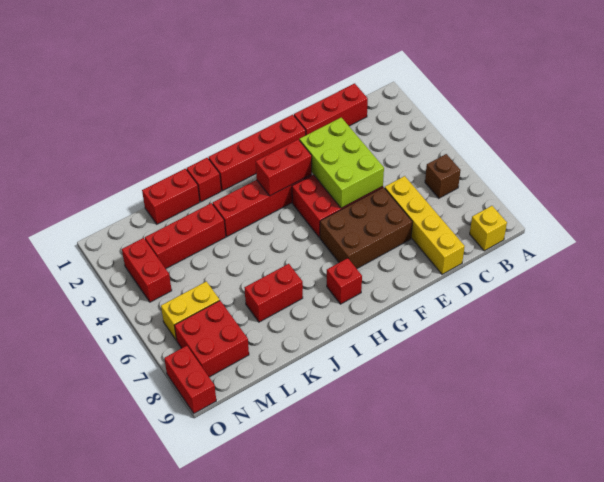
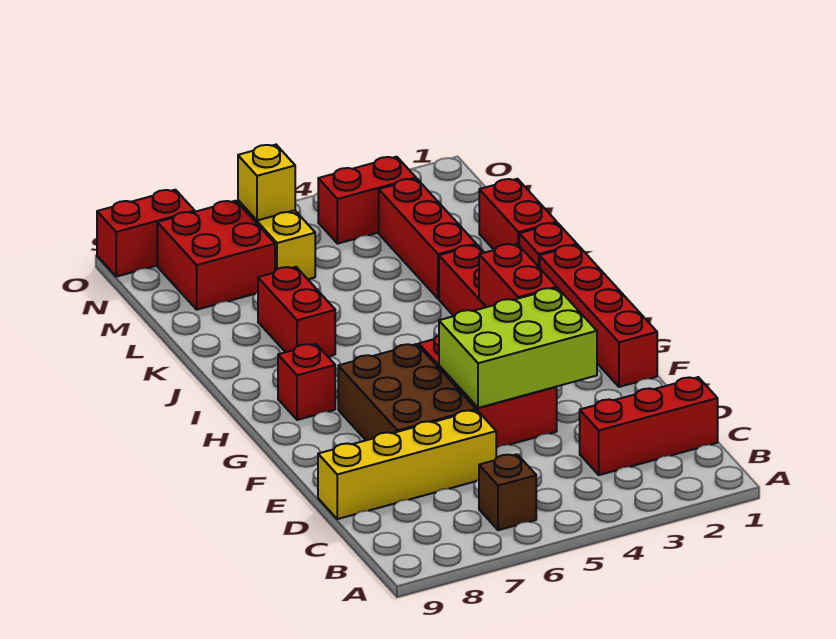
yellow 1x1 brick [470,206,507,251] -> yellow 1x1 brick moved to [238,145,295,220]
red 1x3 brick [294,83,368,135] -> red 1x3 brick turned to [580,377,718,475]

